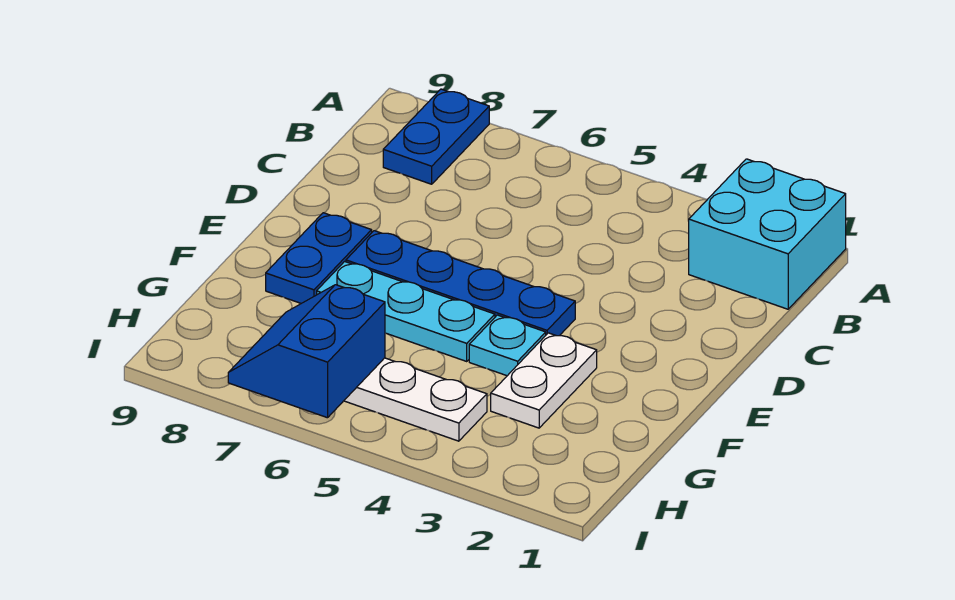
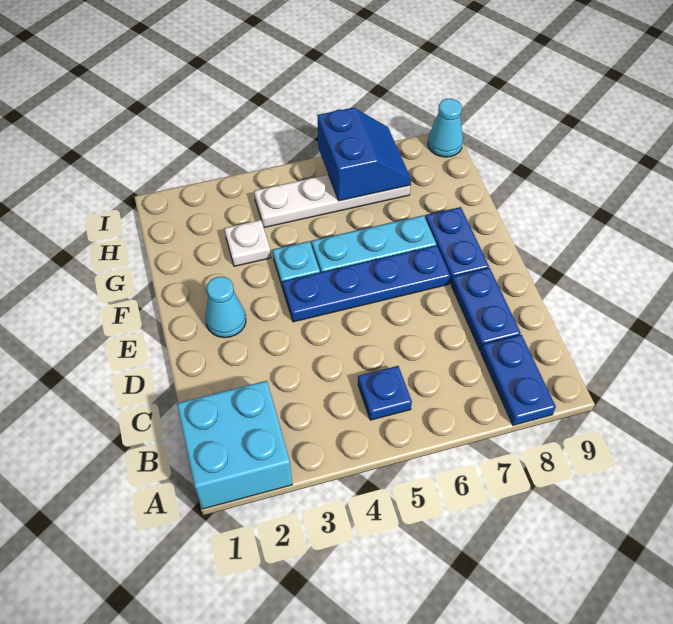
none -> blue 1x1 plate [358,366,412,420]
none -> blue 1x2 plate [451,268,521,351]
none -> cyan 1x1 cone [205,277,246,338]
white 1x2 plate [491,333,597,428] -> white 1x1 plate [224,220,271,266]
none -> cyan 1x1 cone [428,99,463,157]

